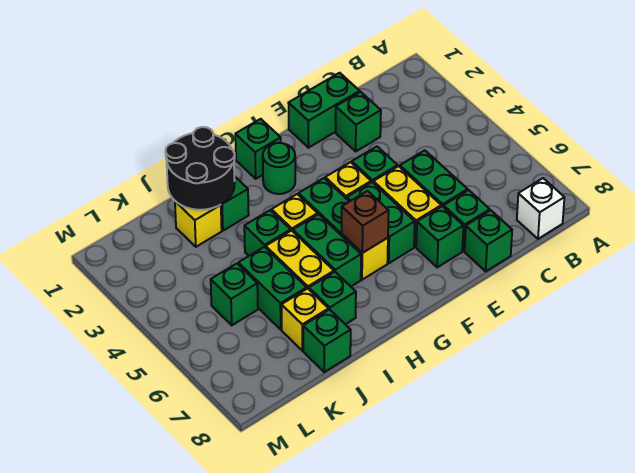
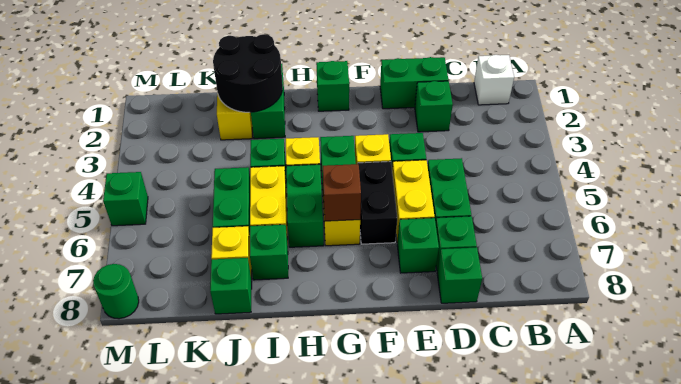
white 1x1 brick [517,178,564,239] -> white 1x1 brick moved to [474,55,514,105]
green 1x2 brick [347,182,415,263] -> black 1x2 brick [357,161,397,244]
green 1x1 round brick [263,143,295,194] -> green 1x1 round brick moved to [93,264,139,319]
green 1x1 brick [211,264,258,325] -> green 1x1 brick moved to [103,172,148,226]

